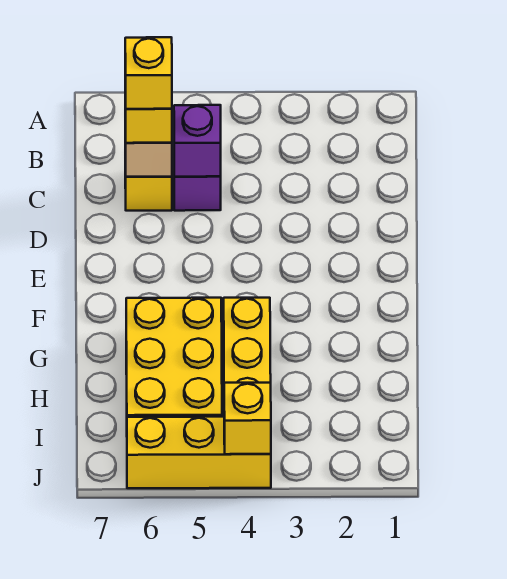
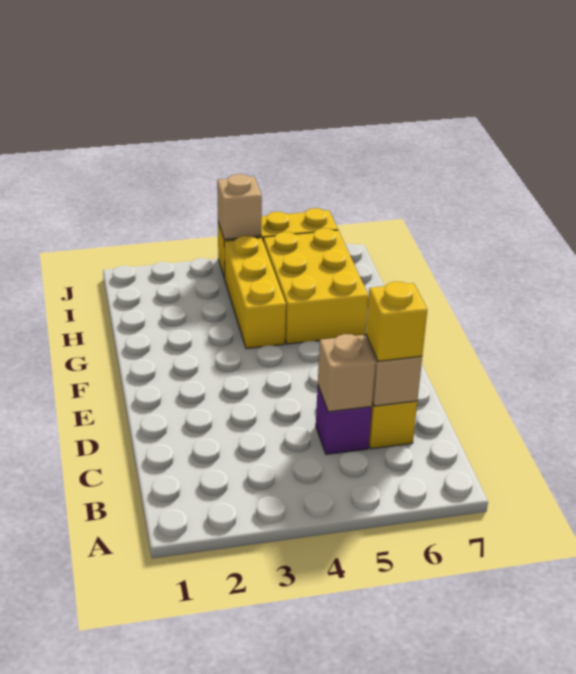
purple 1x1 brick [174,105,221,177] -> tan 1x1 brick [318,334,376,412]
yellow 1x1 brick [125,37,172,109] -> none
yellow 1x1 brick [224,383,271,454] -> tan 1x1 brick [217,174,262,239]

